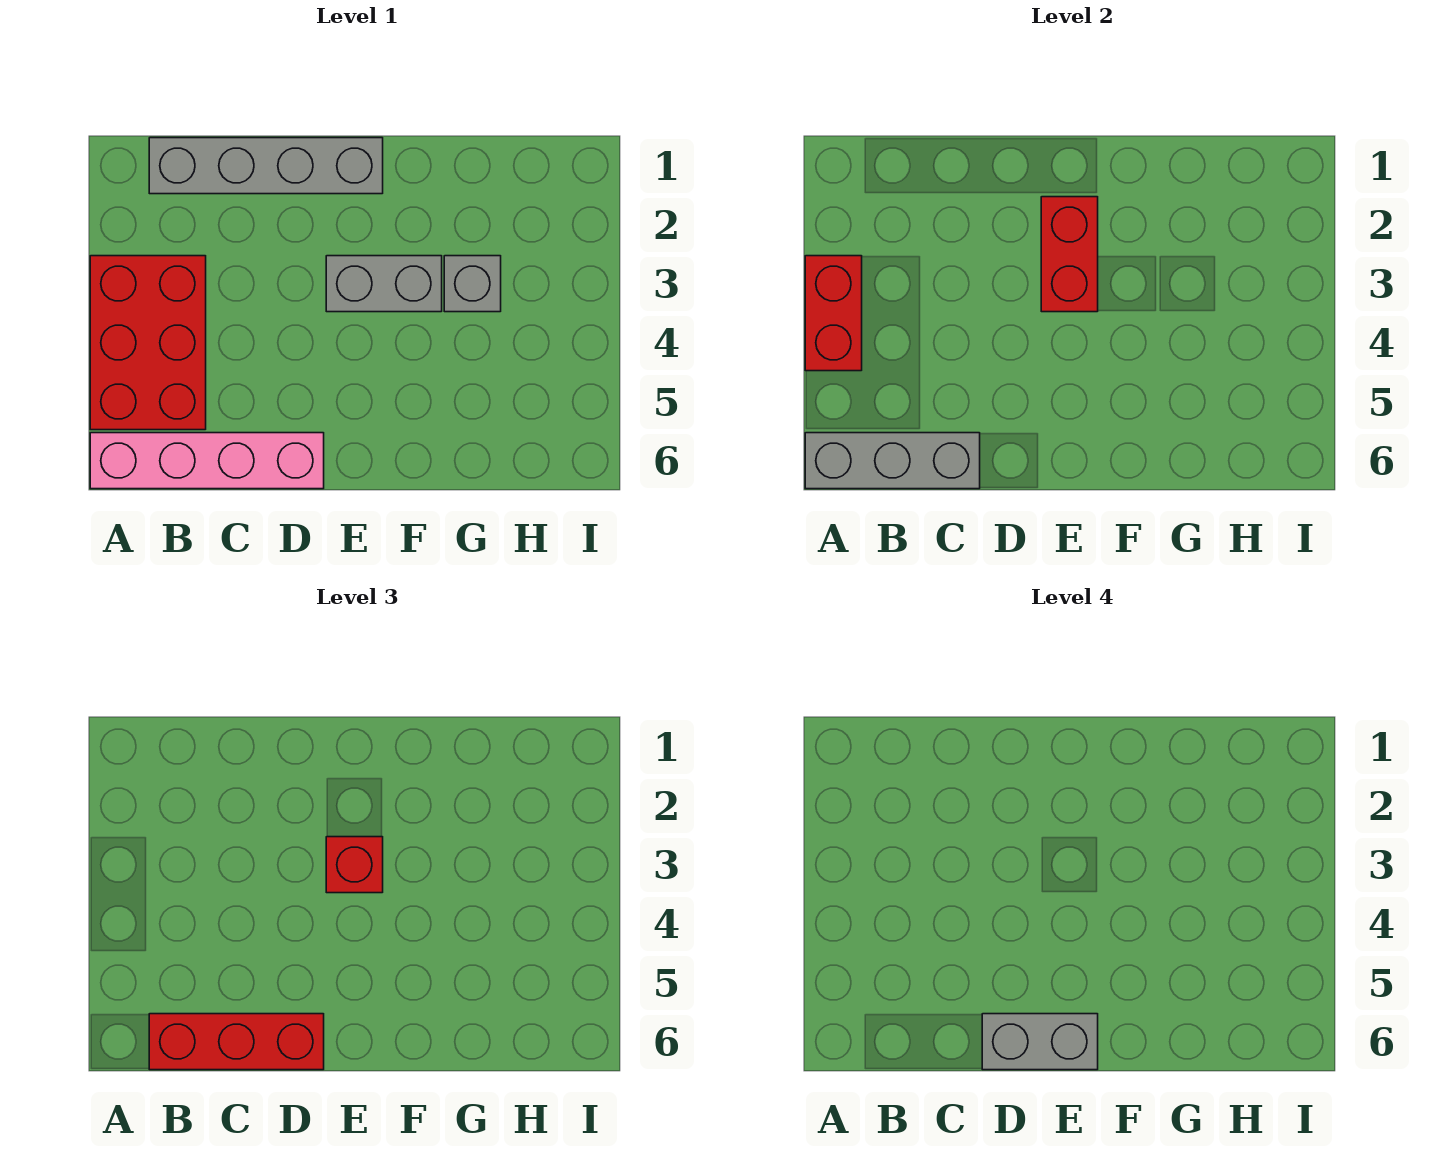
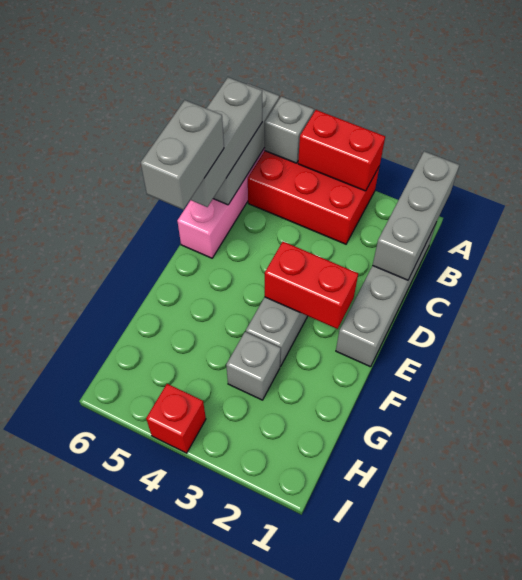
none -> grey 1x3 brick [373,151,459,280]
none -> grey 1x1 brick [265,97,314,163]
red 1x3 brick [149,1014,324,1070] -> grey 1x3 brick [190,77,262,207]
red 1x1 brick [326,837,383,893] -> red 1x1 brick moved to [146,384,206,453]

